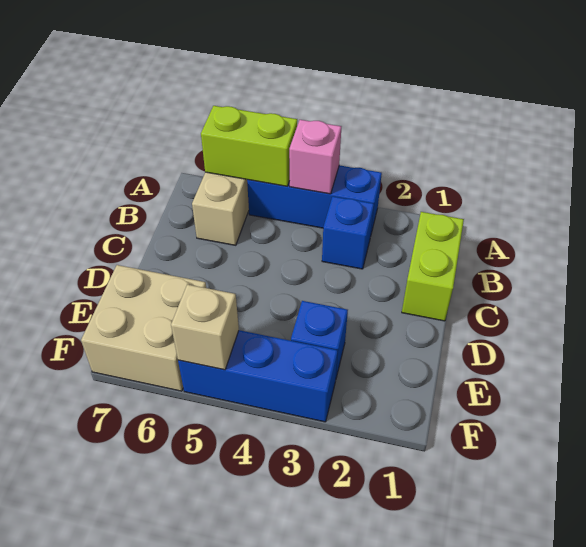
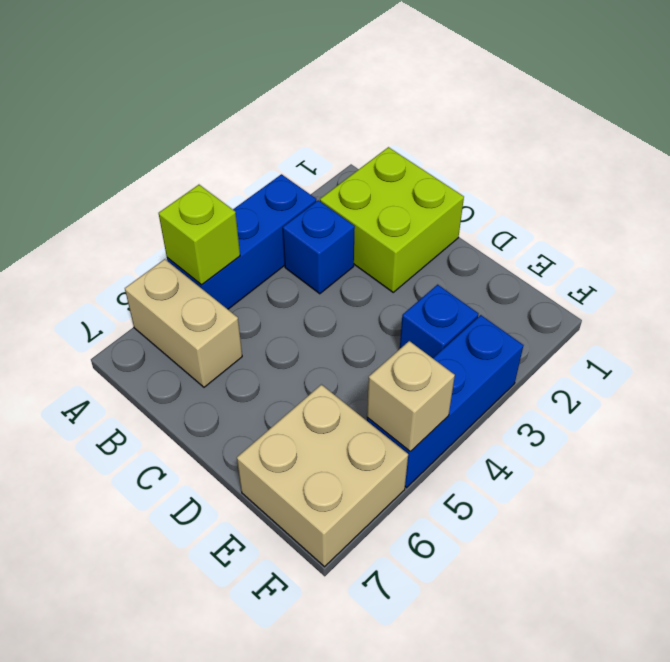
pink 1x1 brick [289,120,341,194] -> none
lime 1x2 brick [201,106,297,186] -> lime 1x1 brick [159,185,240,285]
lime 1x2 brick [402,212,464,321] -> lime 2x2 brick [320,147,464,292]

